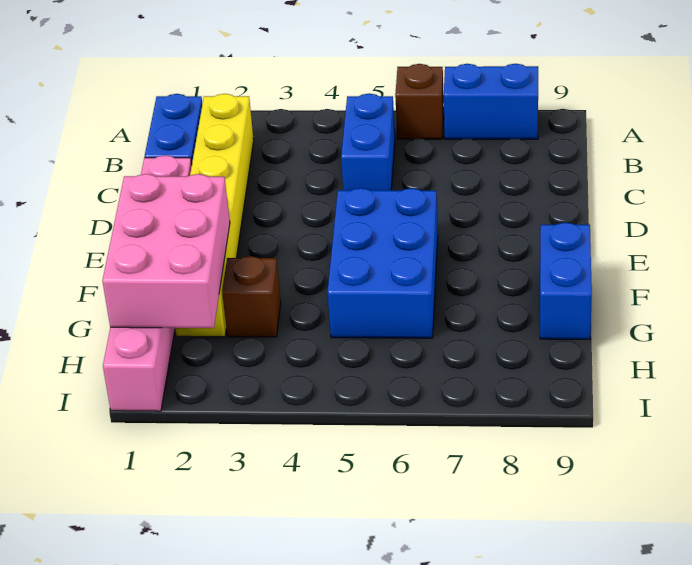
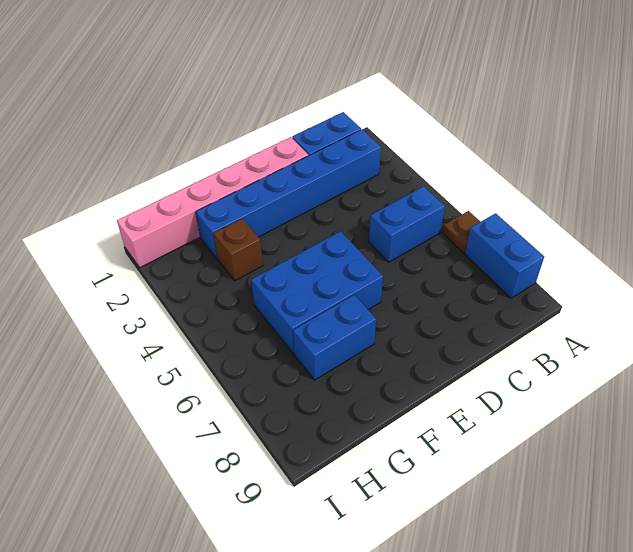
brown 1x1 brick [395,64,444,139] -> brown 1x1 plate [443,211,480,253]
yellow 1x6 brick [175,94,254,337] -> blue 1x6 brick [196,130,381,258]
pink 2x3 brick [102,174,230,328] -> none
blue 1x2 brick [540,222,592,339] -> blue 1x2 brick moved to [293,295,376,380]

